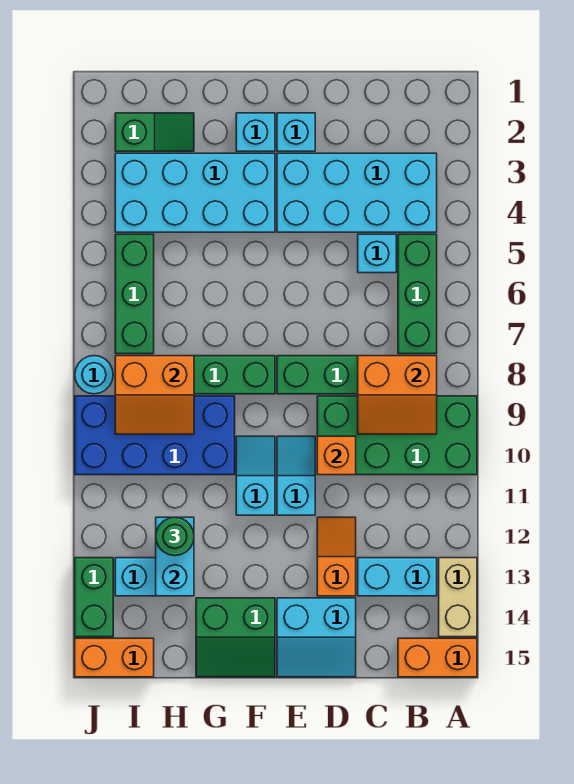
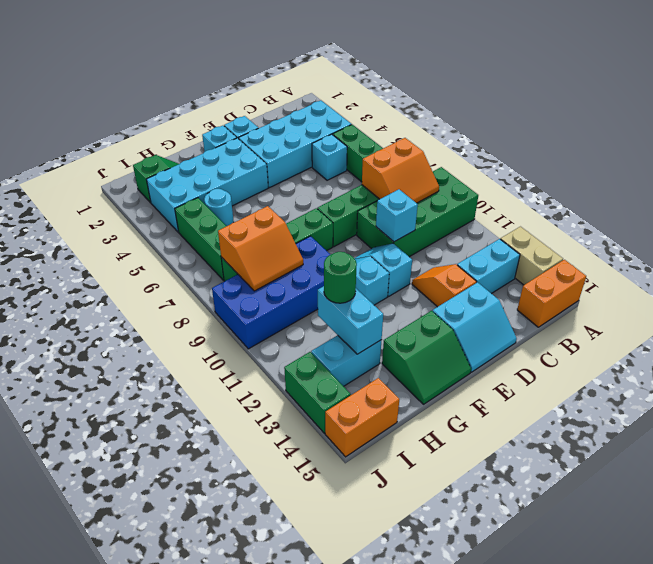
orange 1x1 brick [317,436,356,475] -> cyan 1x1 brick [376,189,418,242]
cyan 1x1 round brick [75,356,113,394] -> cyan 1x1 round brick moved to [204,189,234,226]

